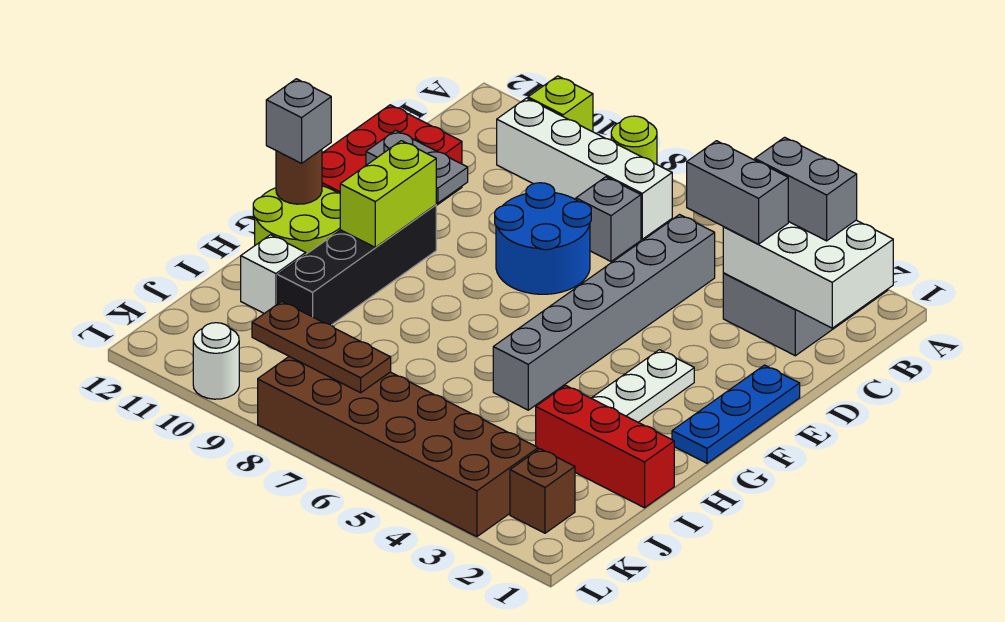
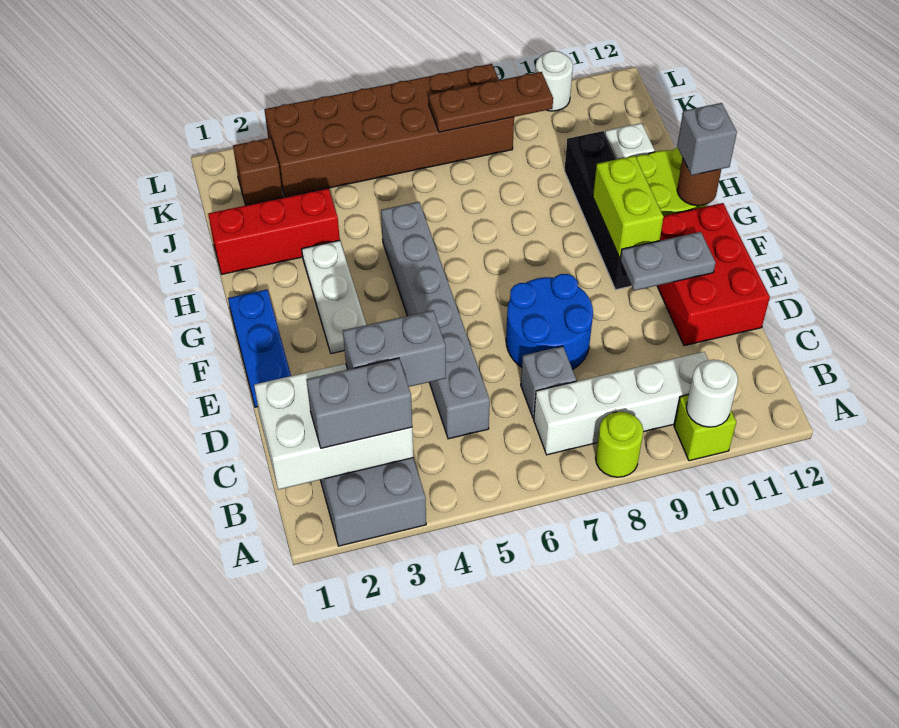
none -> white 1x1 round brick [686,360,738,427]

